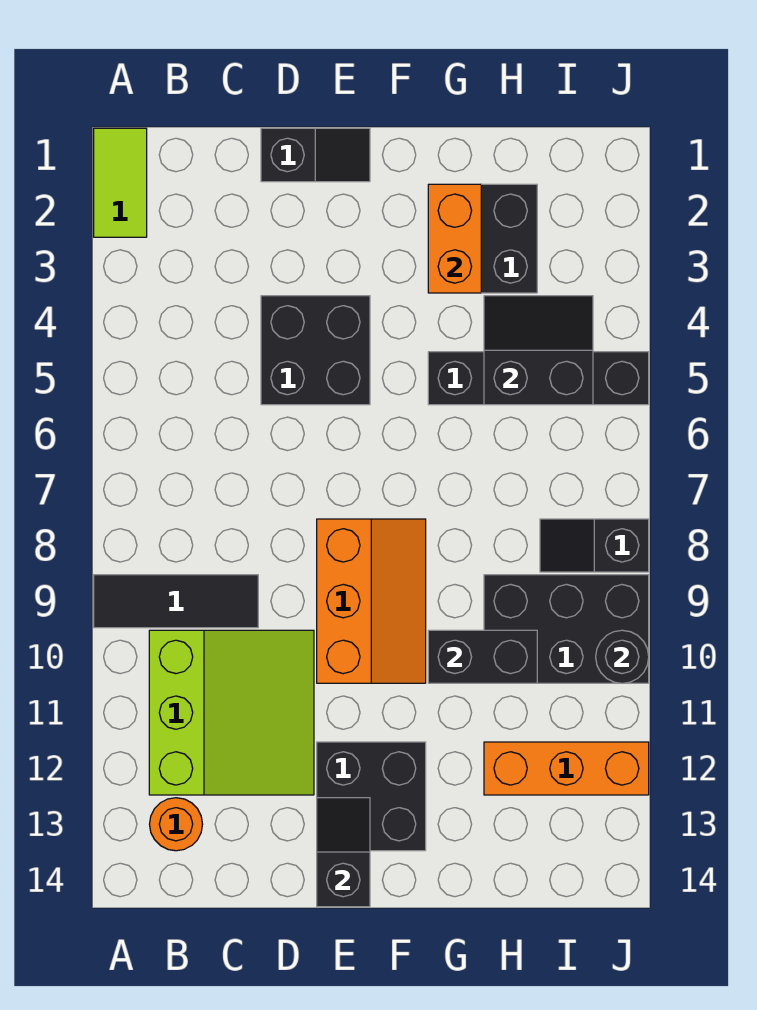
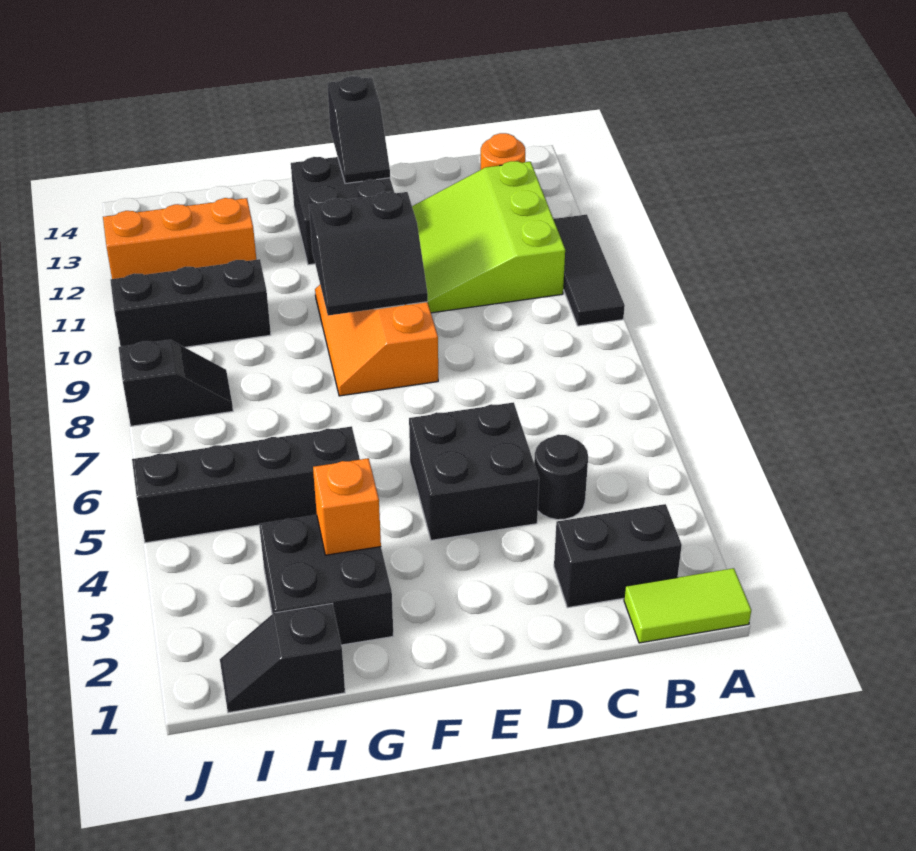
lime 1x2 tile [94,128,147,237] -> lime 1x2 tile turned to [624,568,751,643]
black 1x3 tile [94,575,258,628] -> black 1x3 tile turned to [554,215,625,326]
black 1x2 slope [261,128,370,182] -> black 1x2 slope moved to [220,604,345,713]
orange 1x2 brick [428,184,481,293] -> orange 1x1 brick [313,458,381,555]
black 1x2 brick [428,630,537,683] -> black 1x2 brick moved to [554,504,682,608]
black 2x2 slope [484,296,593,405] -> black 2x2 slope moved to [309,192,428,316]
black 2x3 brick [484,575,649,683] -> black 1x3 brick [110,259,271,347]
black 1x1 round brick [596,630,649,683] -> black 1x1 round brick moved to [534,435,588,520]

